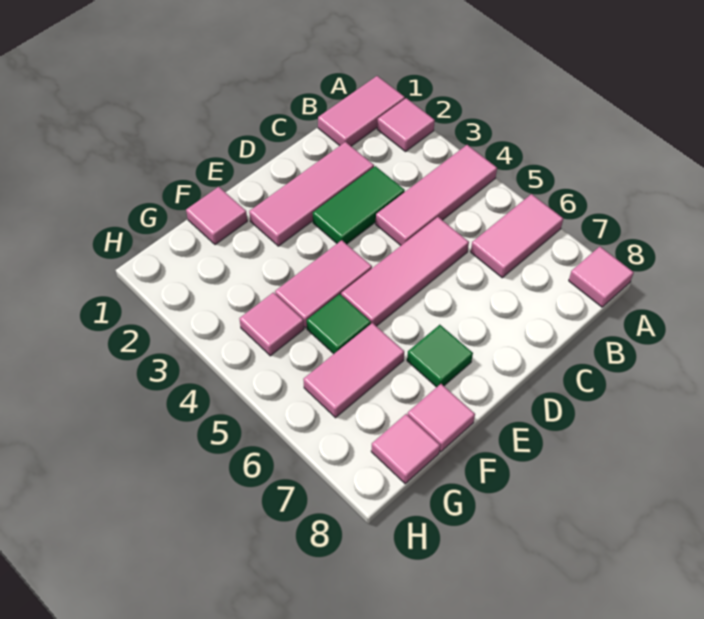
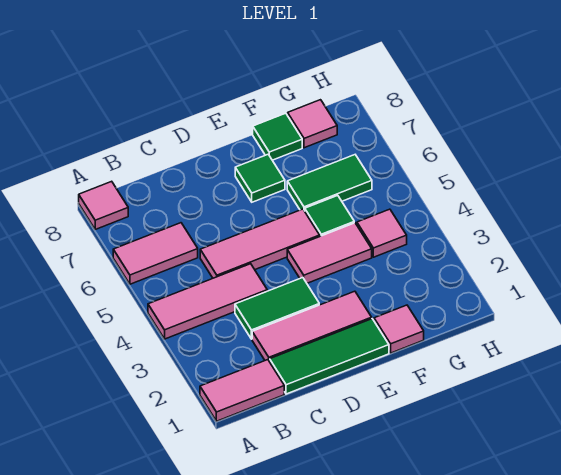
pink 1x1 tile [377,98,435,152] -> none
none -> green 1x3 tile [270,319,389,394]
pink 1x2 tile [303,323,404,418] -> green 1x2 tile [287,155,372,211]
pink 1x1 tile [408,384,475,452] -> green 1x1 tile [253,113,302,160]

